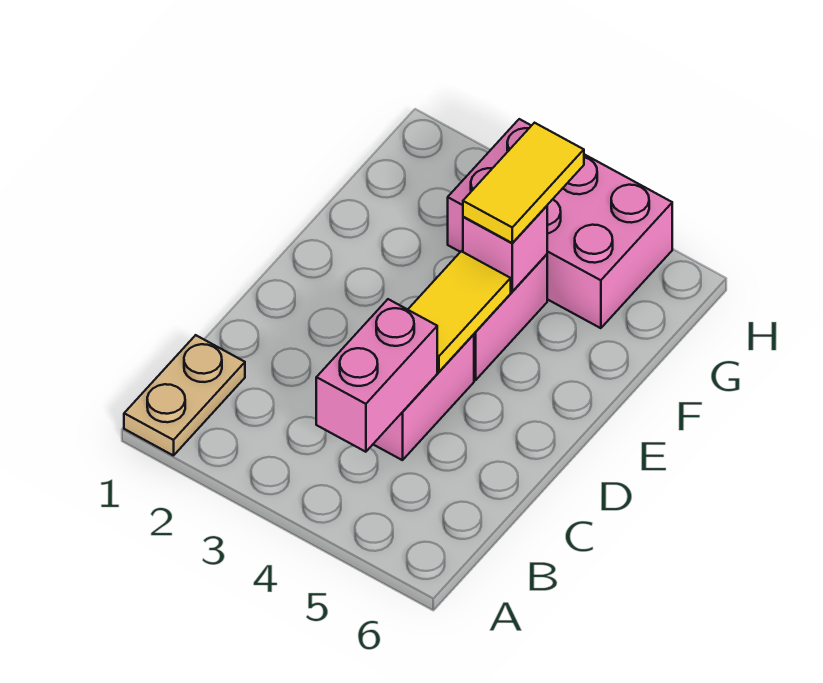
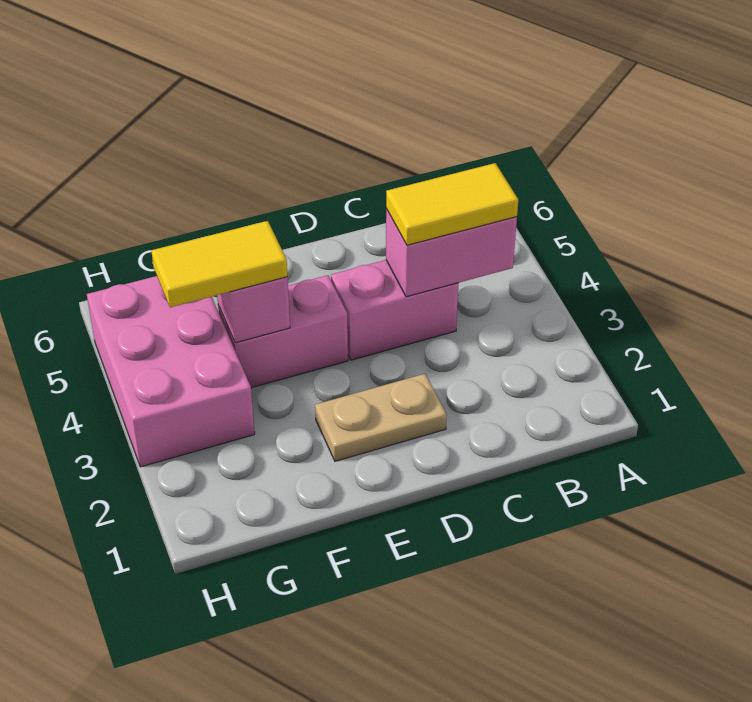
tan 1x2 plate [124,335,245,456] -> tan 1x2 plate moved to [315,374,447,461]
yellow 1x2 tile [408,251,511,372] -> yellow 1x2 tile moved to [386,163,518,245]

